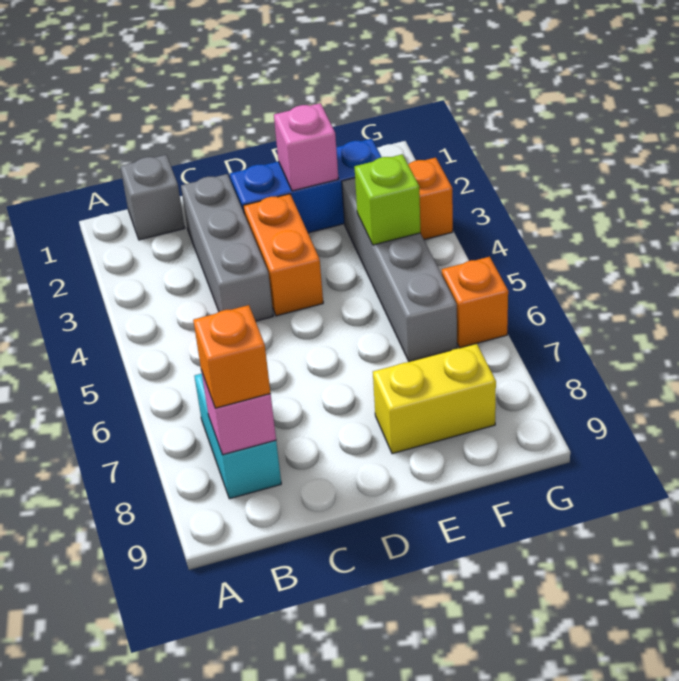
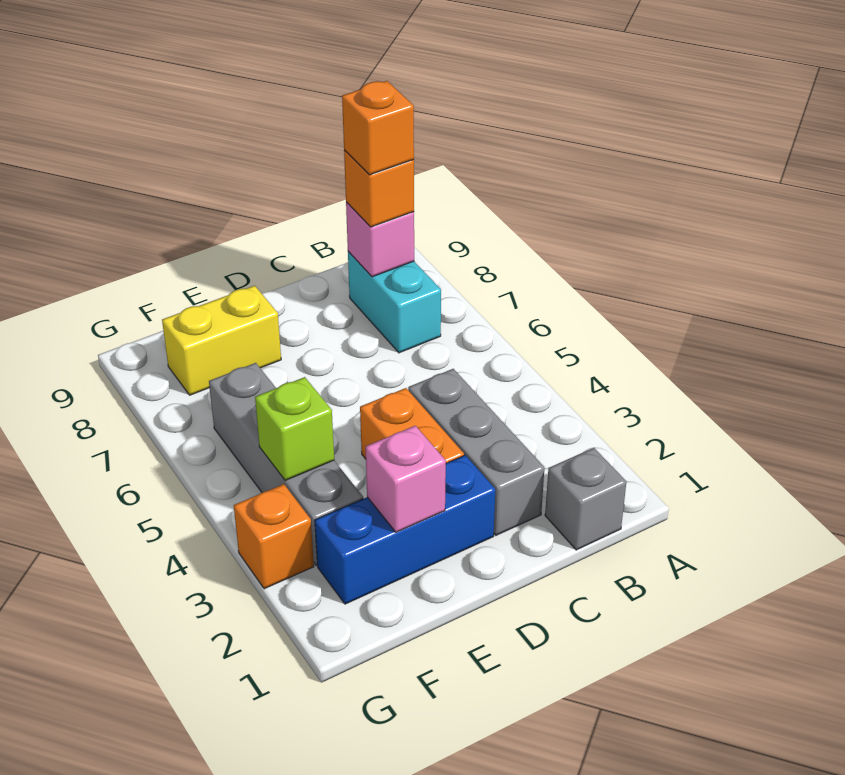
orange 1x1 brick [442,257,508,348] -> orange 1x1 brick moved to [342,81,414,175]

